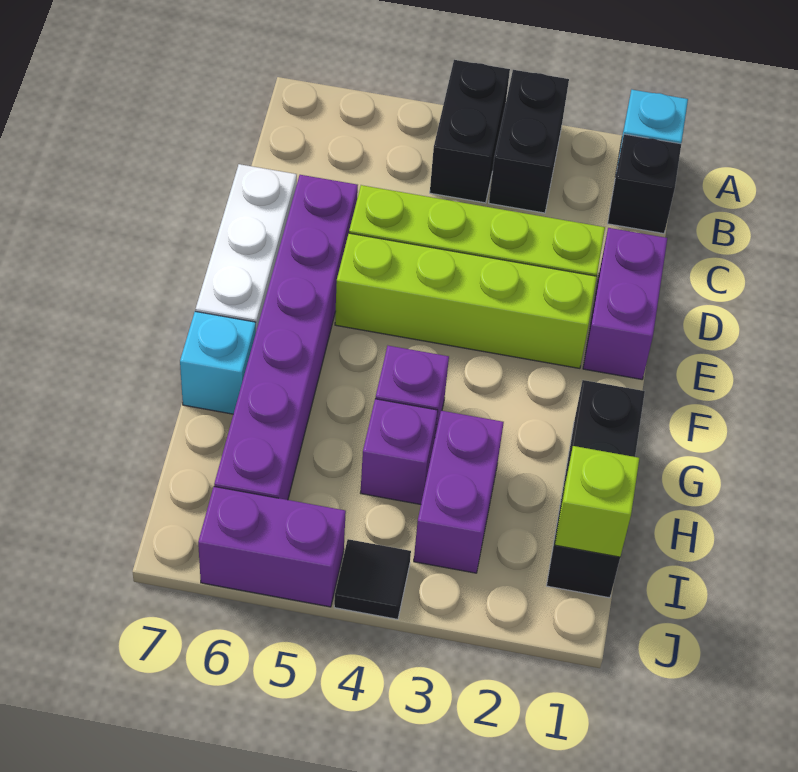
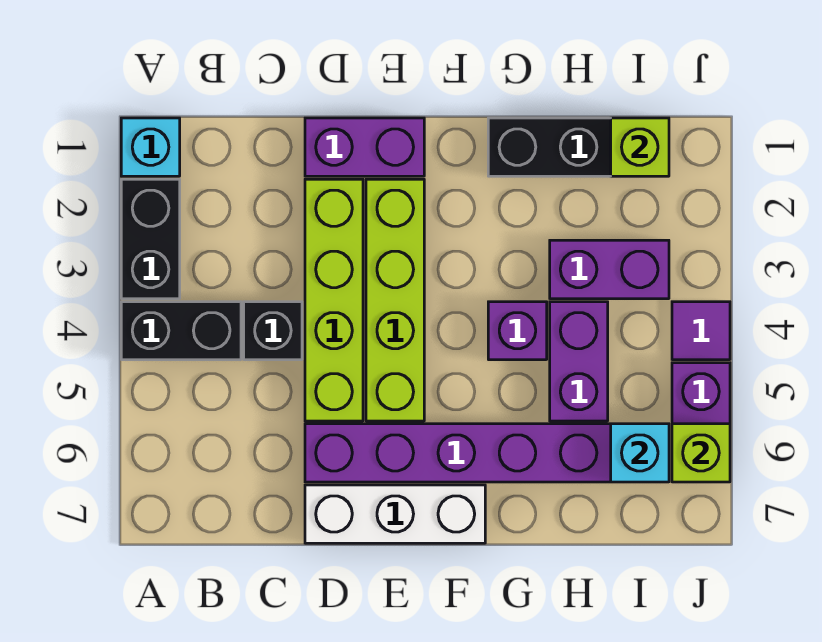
black 1x2 brick [489,70,569,213] -> black 1x2 brick turned to [121,179,180,299]
black 1x1 brick [608,134,681,234] -> black 1x1 brick moved to [244,302,302,360]
cyan 1x1 brick [180,311,256,414] -> cyan 1x1 brick moved to [611,424,669,482]
purple 1x1 brick [361,399,438,504] -> purple 1x2 brick [550,302,608,421]
black 1x1 tile [334,539,411,619] -> purple 1x1 tile [672,302,730,360]
none -> lime 1x1 brick [672,424,730,482]

